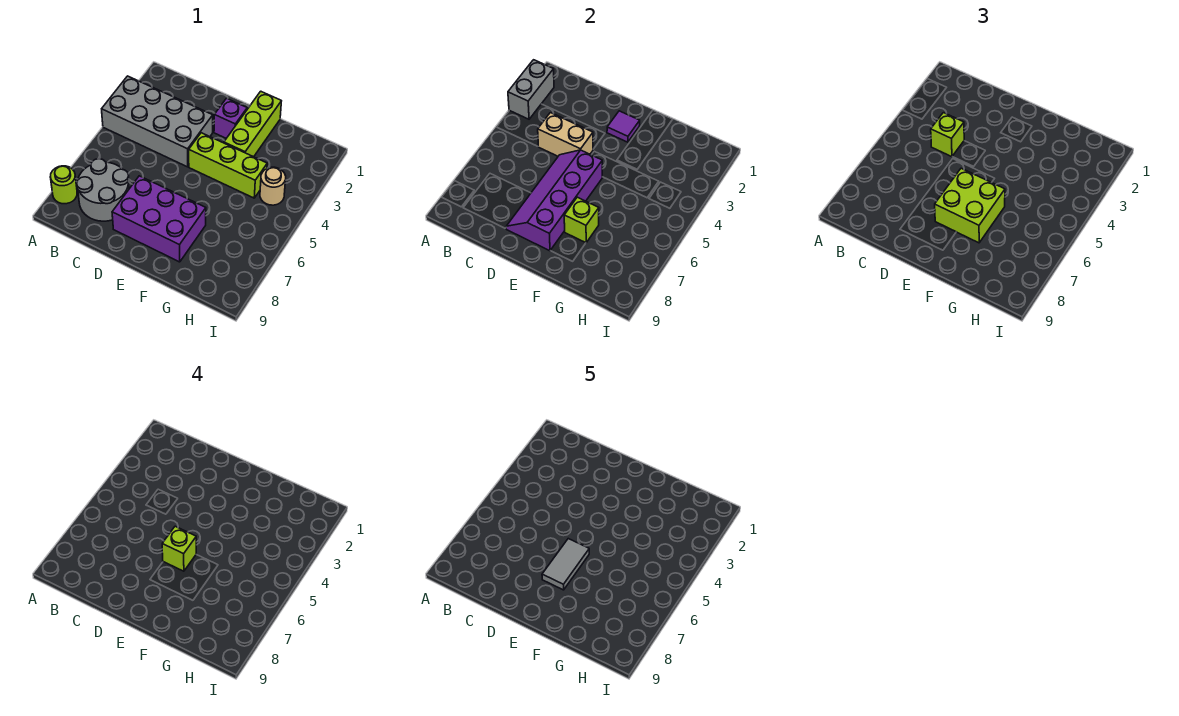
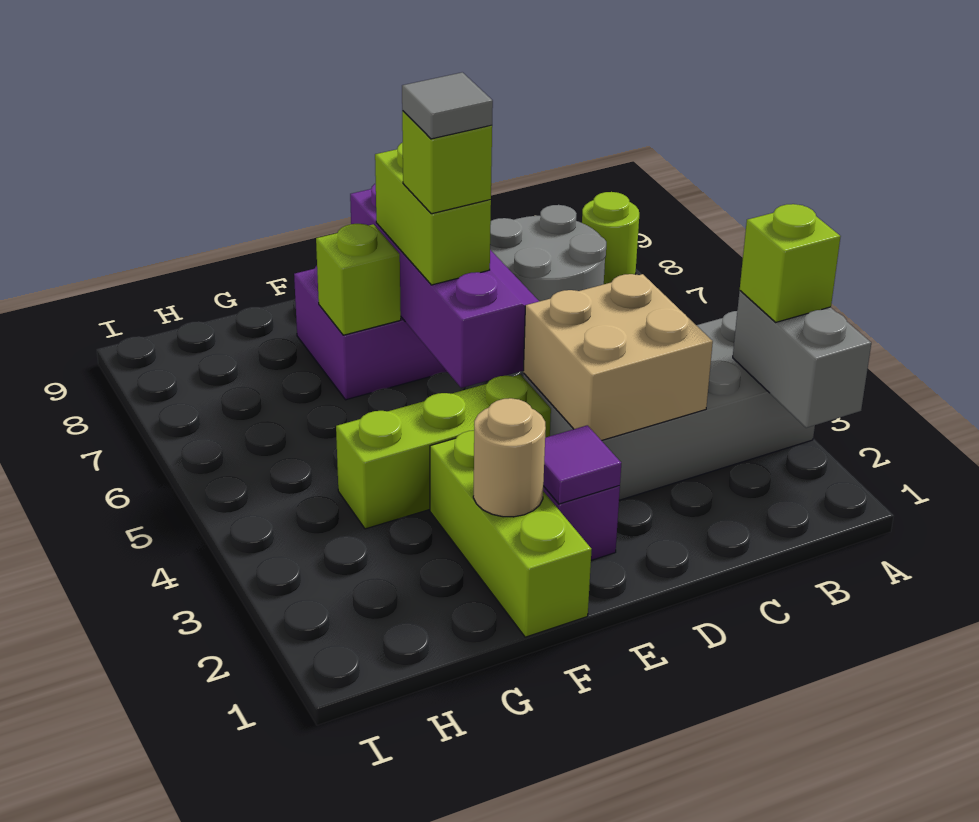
tan 1x2 brick [538,113,593,156] -> tan 2x2 brick [523,274,713,441]
lime 1x1 brick [931,113,964,157] -> lime 1x1 brick moved to [740,204,841,322]
lime 2x2 brick [935,168,1005,243] -> lime 1x2 brick [375,143,491,285]
grey 1x2 tile [542,539,589,590] -> grey 1x1 tile [402,72,493,139]
tan 1x1 round brick [260,167,286,205] -> tan 1x1 round brick moved to [473,398,546,517]

